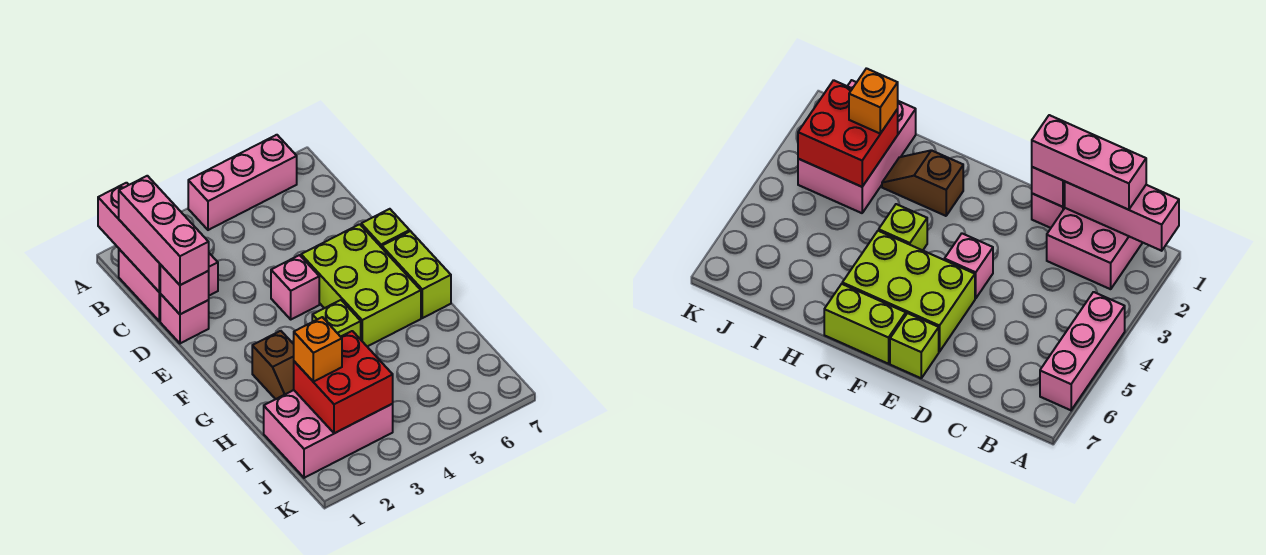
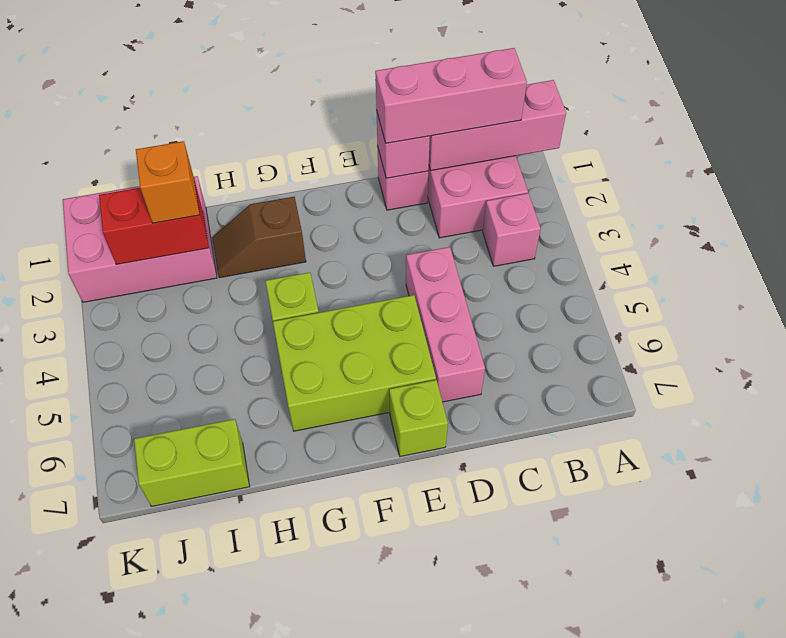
pink 1x3 brick [188,135,297,230] -> pink 1x3 brick moved to [406,247,485,402]
pink 1x1 brick [271,255,319,319] -> pink 1x1 brick moved to [483,193,541,266]
lime 1x2 brick [382,231,451,318] -> lime 1x2 brick moved to [134,419,250,506]
pink 2x3 brick [264,390,393,478] -> pink 2x3 brick turned to [63,176,217,302]
red 2x2 brick [294,331,393,433] -> red 1x2 brick [99,180,209,265]

